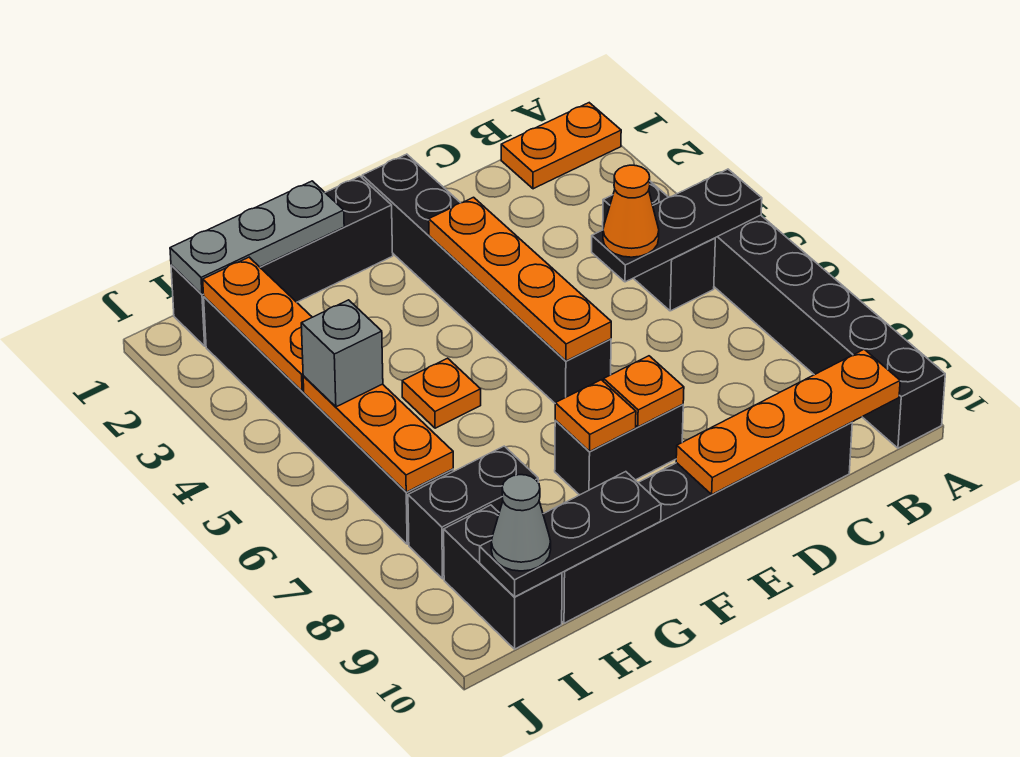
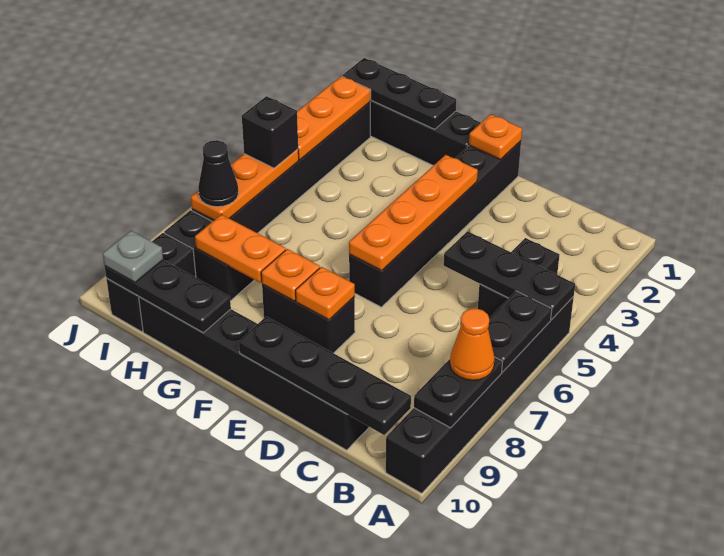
orange 1x2 plate [501,103,621,189] -> orange 1x2 plate moved to [195,214,286,282]
none -> black 1x2 plate [488,291,552,372]
none -> black 1x2 plate [414,357,503,428]
orange 1x4 plate [676,349,900,494] -> black 1x4 plate [239,317,411,435]
orange 1x1 cone [603,165,659,257] -> orange 1x1 cone moved to [450,308,495,380]
grey 1x3 plate [170,181,344,294] -> black 1x3 plate [342,58,456,129]
orange 1x1 plate [402,358,481,428] -> orange 1x1 plate moved to [469,114,522,160]
grey 1x1 brick [301,300,383,407] -> black 1x1 brick [242,96,298,168]
none -> black 1x1 cone [198,140,239,207]
grey 1x1 cone [491,475,551,571] -> grey 1x1 plate [103,231,163,282]

